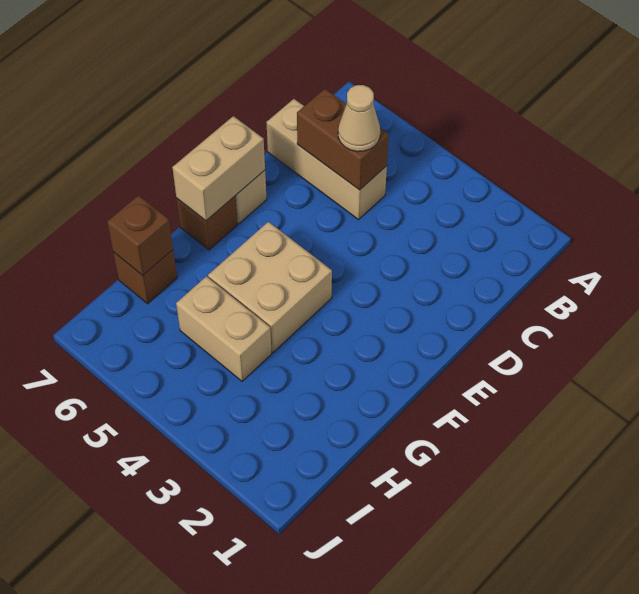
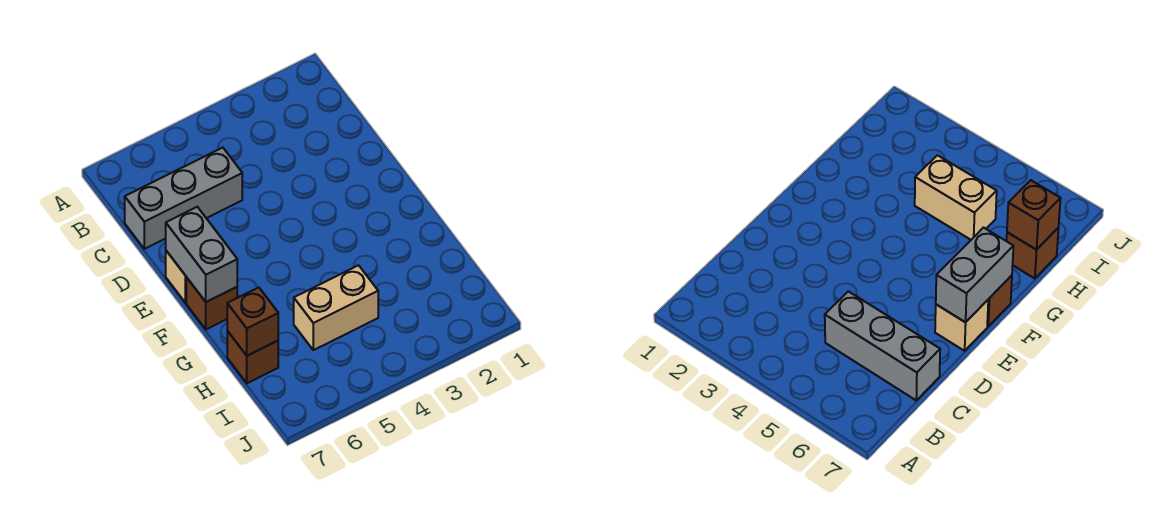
tan 1x3 brick [266,99,387,220] -> grey 1x3 brick [125,148,242,249]
brown 1x2 brick [297,89,389,190] -> none
tan 1x1 cone [338,85,380,152] -> none
tan 1x2 brick [172,116,265,221] -> grey 1x2 brick [166,207,237,302]
tan 2x2 brick [208,222,332,352] -> none

